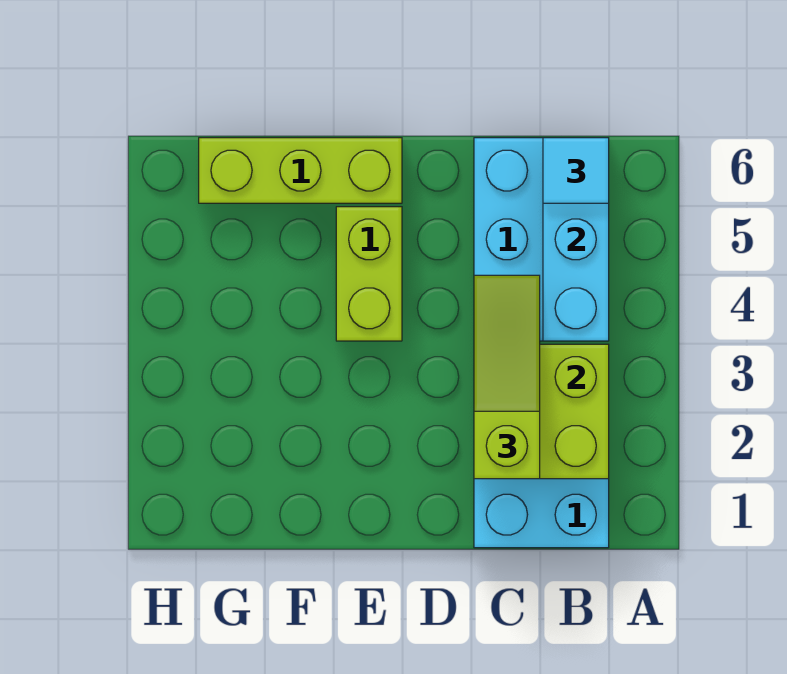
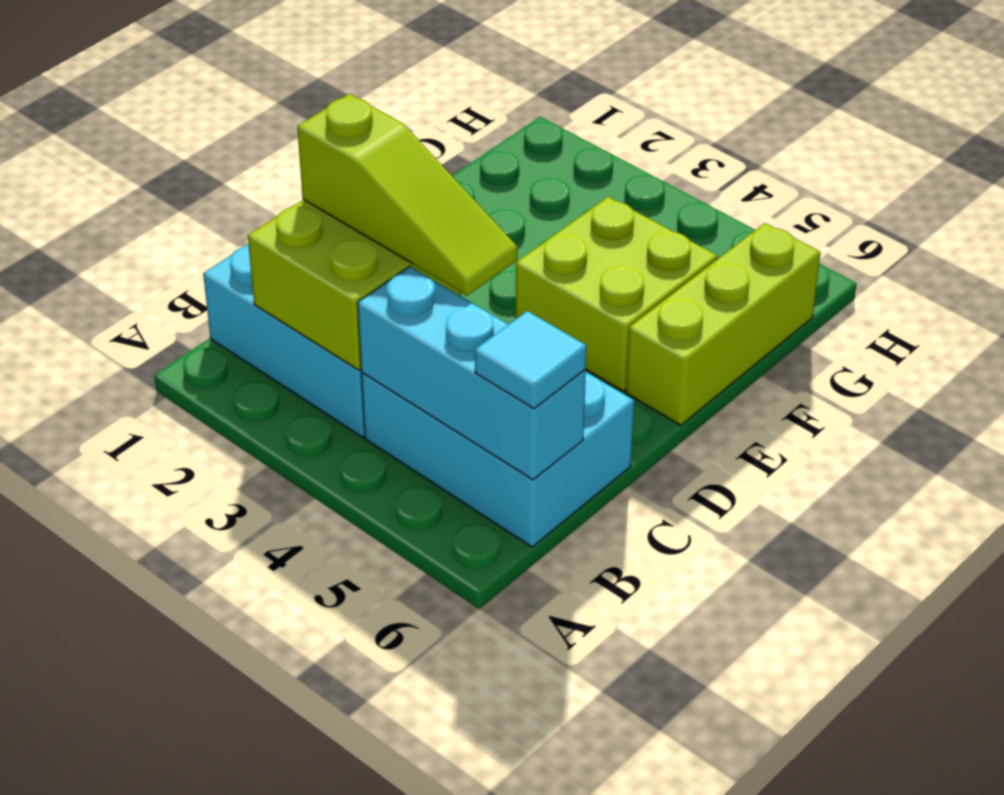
lime 1x2 brick [336,207,402,341] -> lime 2x2 brick [516,197,718,391]

